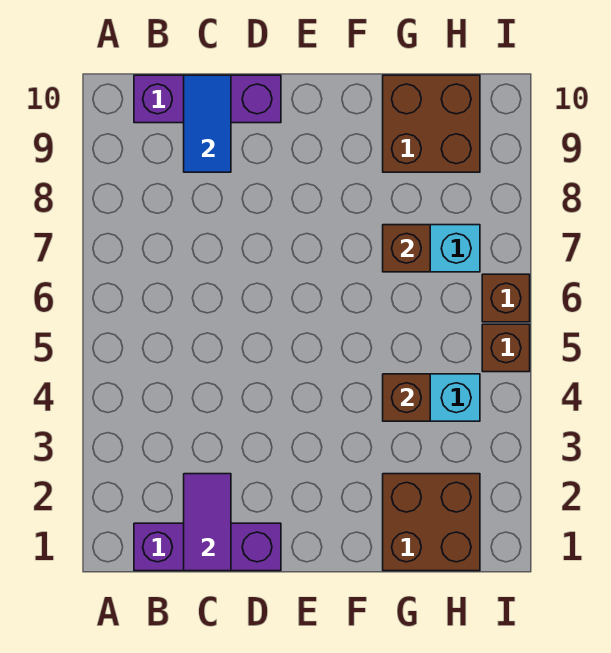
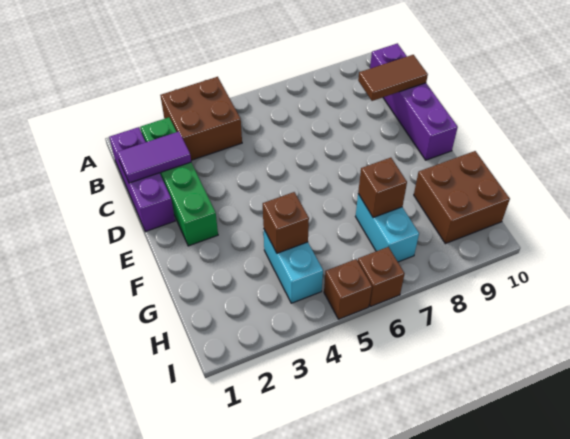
none -> green 1x4 brick [141,117,218,246]
purple 1x3 brick [134,75,281,123] -> purple 1x4 brick [370,43,458,160]
blue 1x2 tile [184,75,231,172] -> brown 1x2 tile [358,55,428,101]
brown 2x2 brick [383,474,480,571] -> brown 2x2 brick moved to [160,77,242,160]

